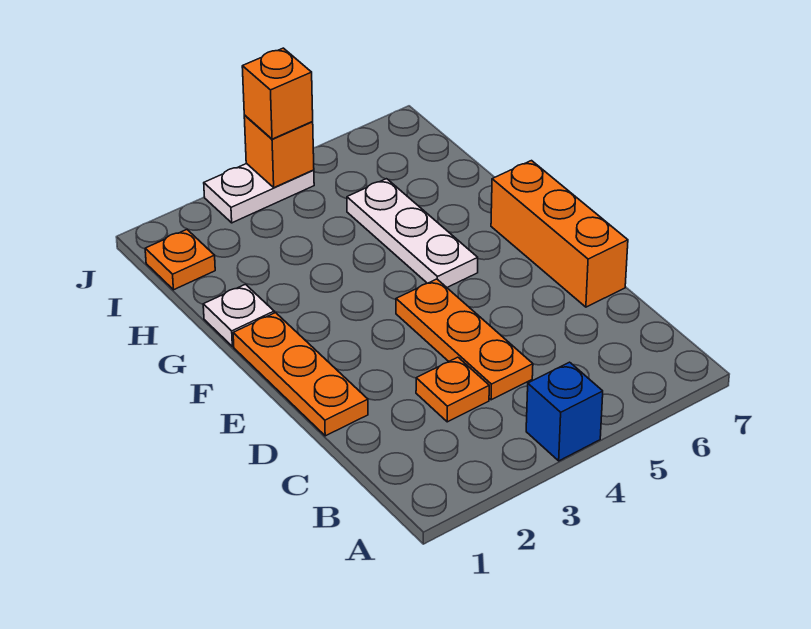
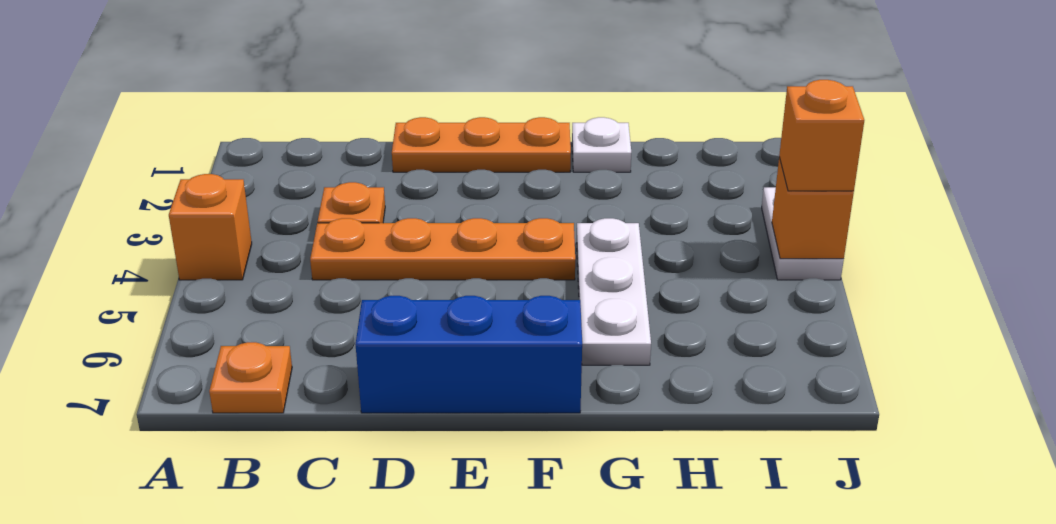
blue 1x1 brick [526,362,603,461] -> orange 1x1 brick [169,174,252,280]
orange 1x3 plate [396,279,533,400] -> orange 1x4 plate [310,218,575,280]
orange 1x3 brick [491,161,628,307] -> blue 1x3 brick [355,296,582,413]
white 1x3 plate [347,179,478,287] -> white 1x3 plate turned to [576,218,651,365]
orange 1x1 plate [145,230,215,290] -> orange 1x1 plate moved to [209,342,292,413]

